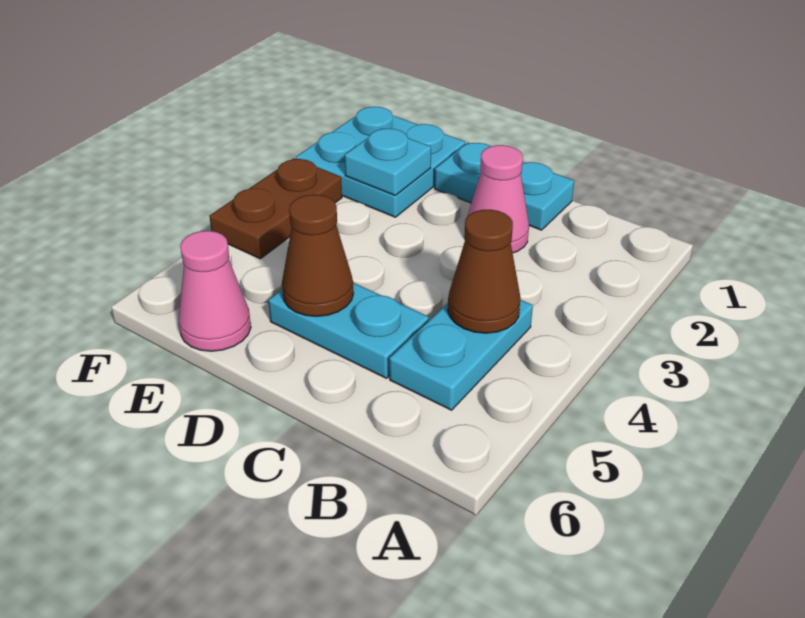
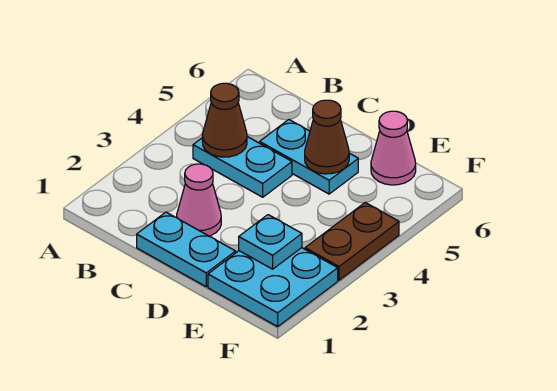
cyan 1x2 plate [389,300,533,410] -> cyan 1x2 plate turned to [193,137,292,197]

